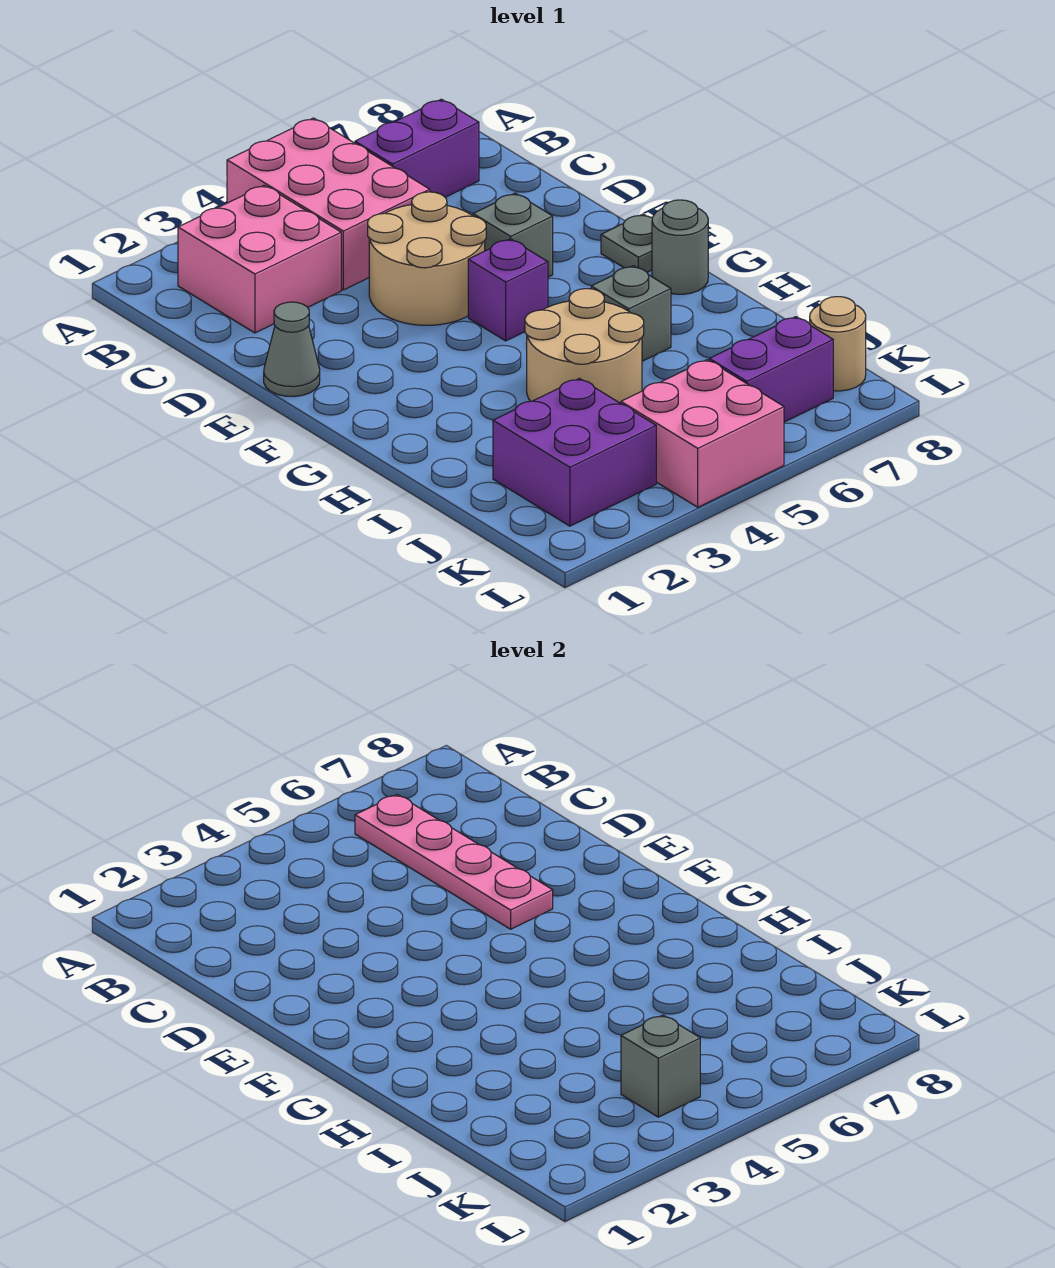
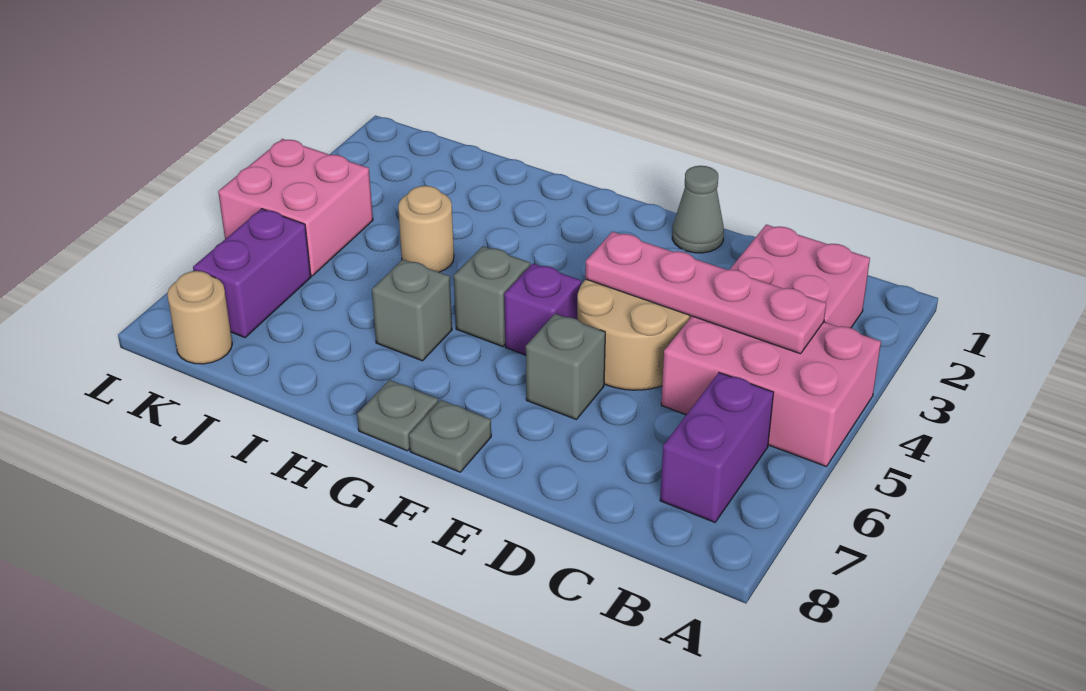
pink 1x4 plate [355,795,553,929] -> pink 1x4 plate moved to [585,232,826,354]
grey 1x1 round brick [652,200,708,294] -> grey 1x1 plate [357,380,438,451]
tan 2x2 round brick [525,289,644,403] -> tan 1x1 round brick [398,186,454,272]
purple 2x2 brick [493,378,656,526] -> none
grey 1x1 brick [621,1015,700,1117] -> grey 1x1 brick moved to [454,246,530,347]

